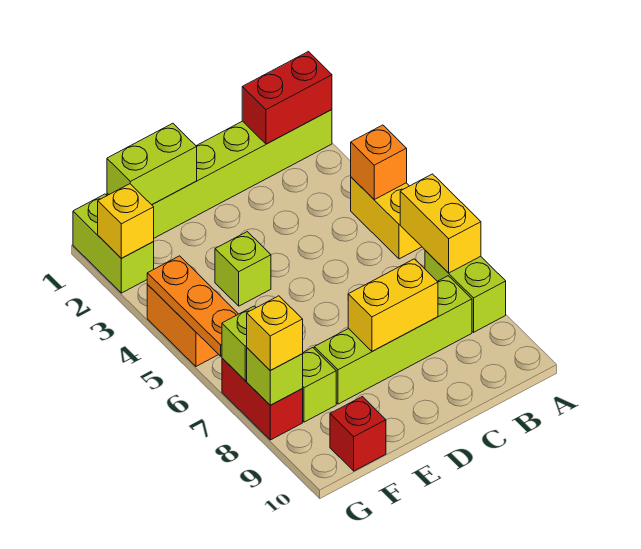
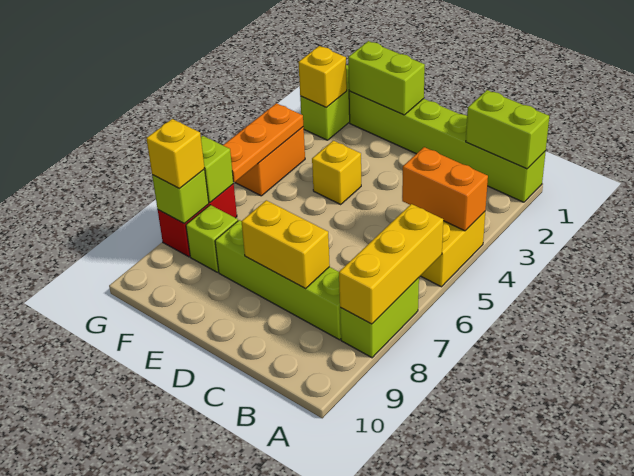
red 1x2 brick [242,52,332,144] -> lime 1x2 brick [466,90,549,169]
orange 1x1 brick [351,125,407,199] -> orange 1x2 brick [402,147,488,231]
yellow 1x2 brick [400,174,481,273] -> yellow 1x3 brick [339,204,443,324]
lime 1x1 brick [215,232,271,306] -> yellow 1x1 brick [312,141,361,204]
red 1x1 brick [330,397,386,471] -> none

